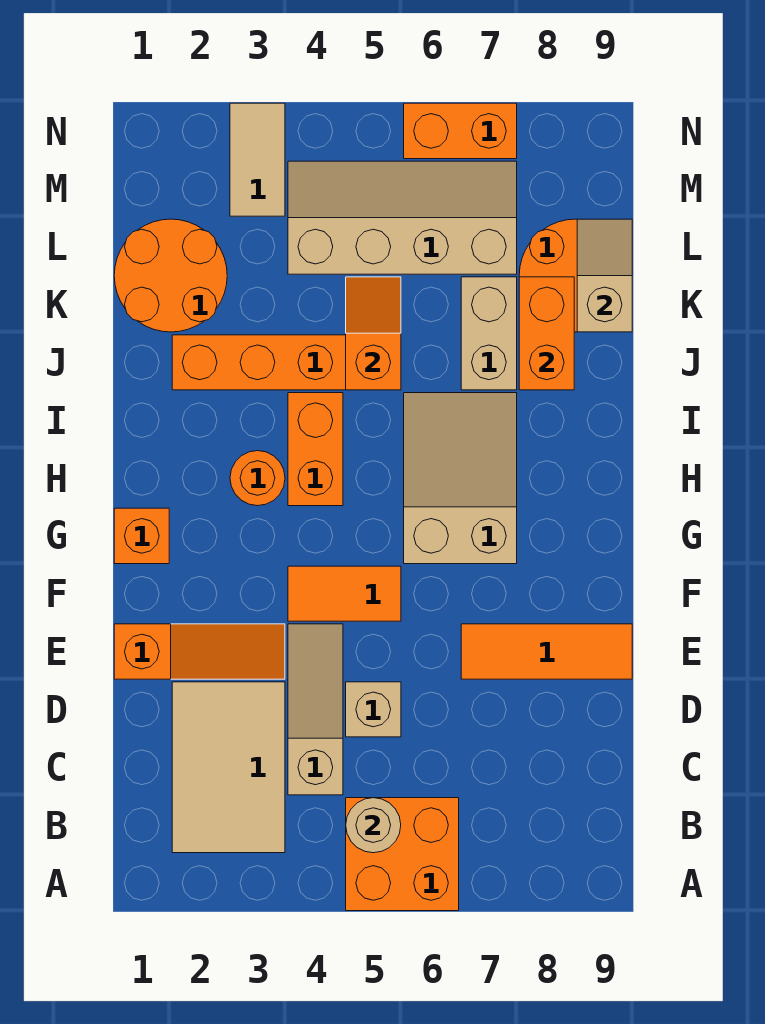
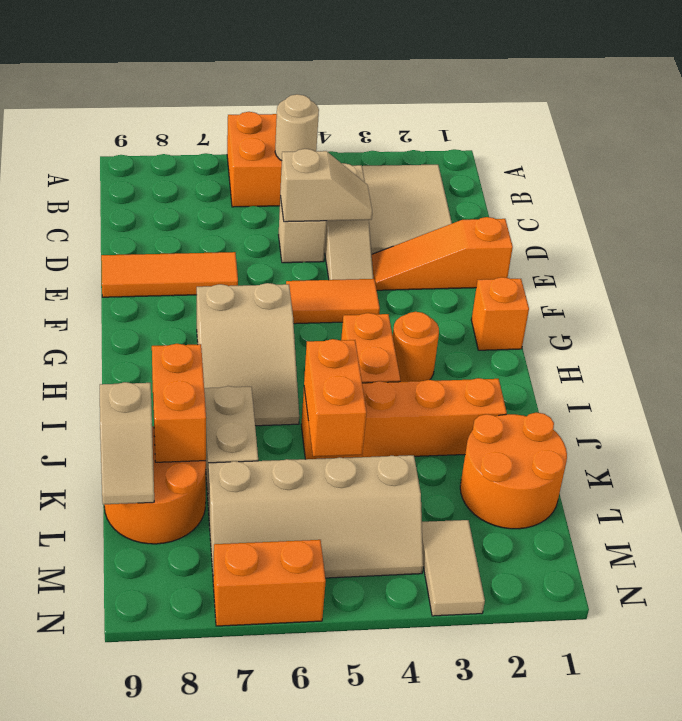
none -> tan 1x2 slope [280,149,372,222]
orange 1x2 slope [346,277,401,390] -> orange 1x2 brick [304,339,367,457]

